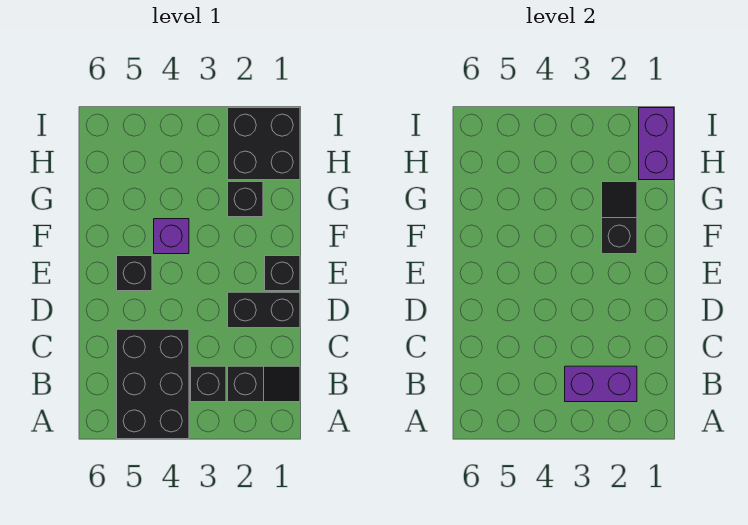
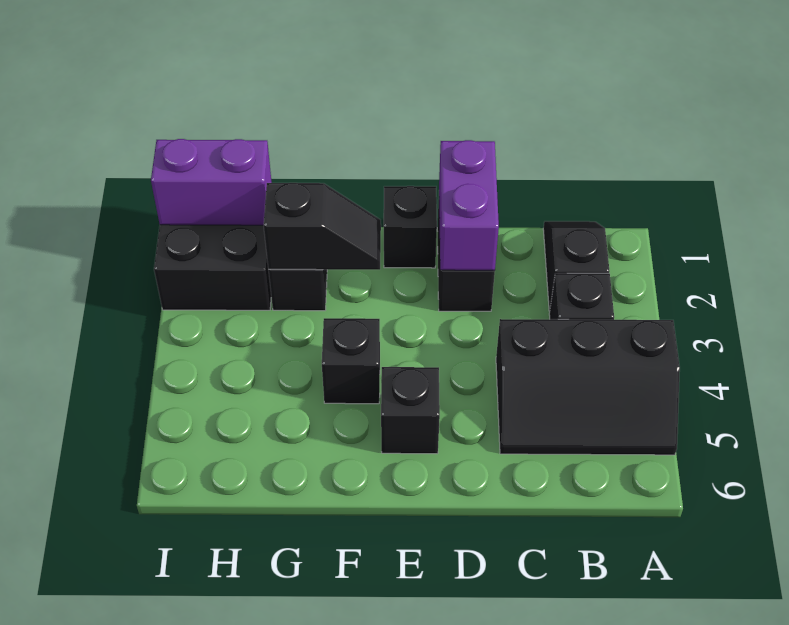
black 2x3 brick [117,329,189,439] -> black 2x3 slope [496,319,680,455]
purple 1x2 brick [565,366,637,402] -> purple 1x2 brick moved to [439,140,499,270]
black 1x2 slope [602,182,637,254] -> black 1x2 slope turned to [264,183,381,270]
purple 1x1 brick [154,219,189,254] -> black 1x1 brick [322,318,380,404]

